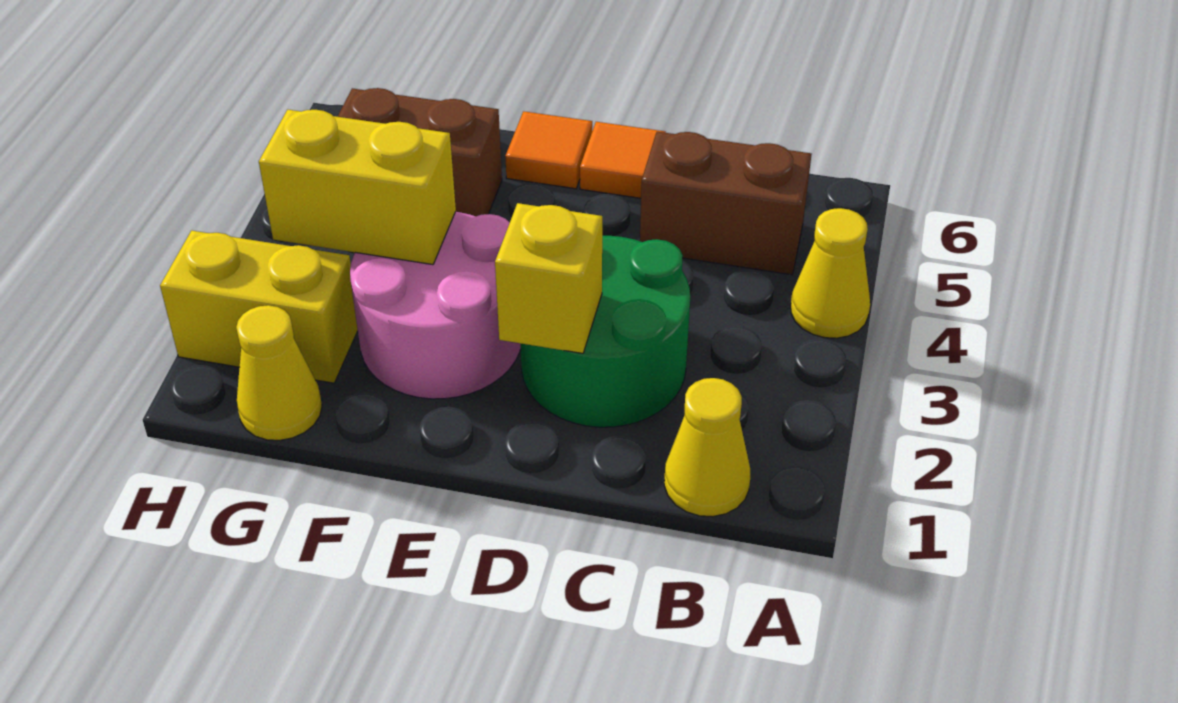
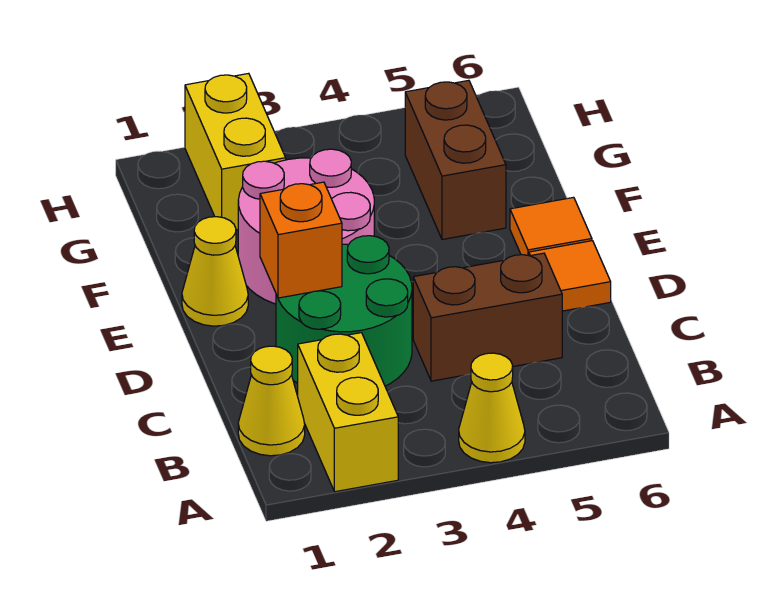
brown 1x2 brick [640,132,811,275] -> brown 1x2 brick turned to [413,253,562,381]
yellow 1x1 brick [495,203,602,353] -> orange 1x1 brick [260,182,342,298]
yellow 1x2 brick [259,110,456,265] -> yellow 1x2 brick moved to [298,333,398,492]
yellow 1x1 cone [236,305,322,440] -> yellow 1x1 cone moved to [182,217,248,326]

